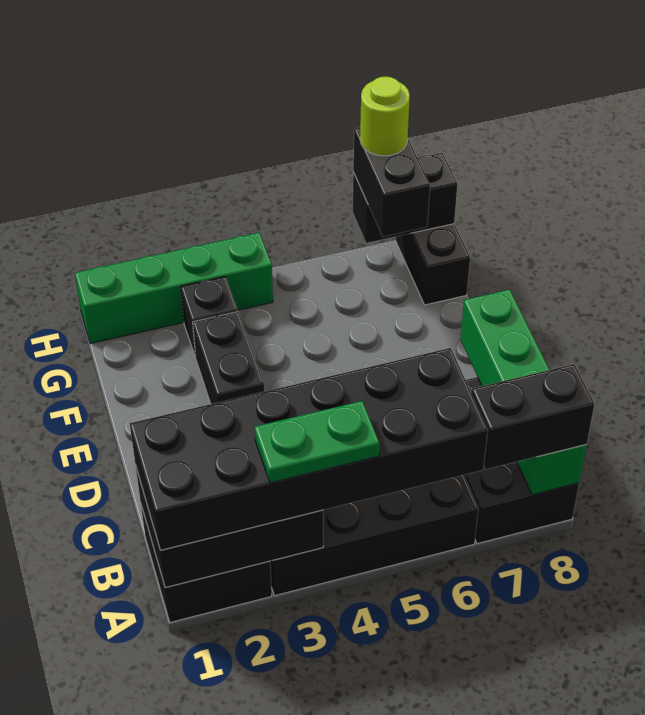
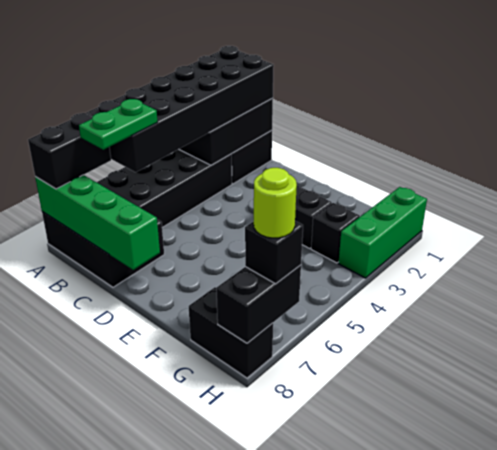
green 1x2 plate [254,401,380,483] -> green 1x2 plate moved to [79,99,158,150]
black 1x2 brick [353,128,430,237] -> black 1x1 brick [245,221,303,284]
green 1x4 brick [75,233,273,344] -> green 1x3 brick [338,187,427,278]

